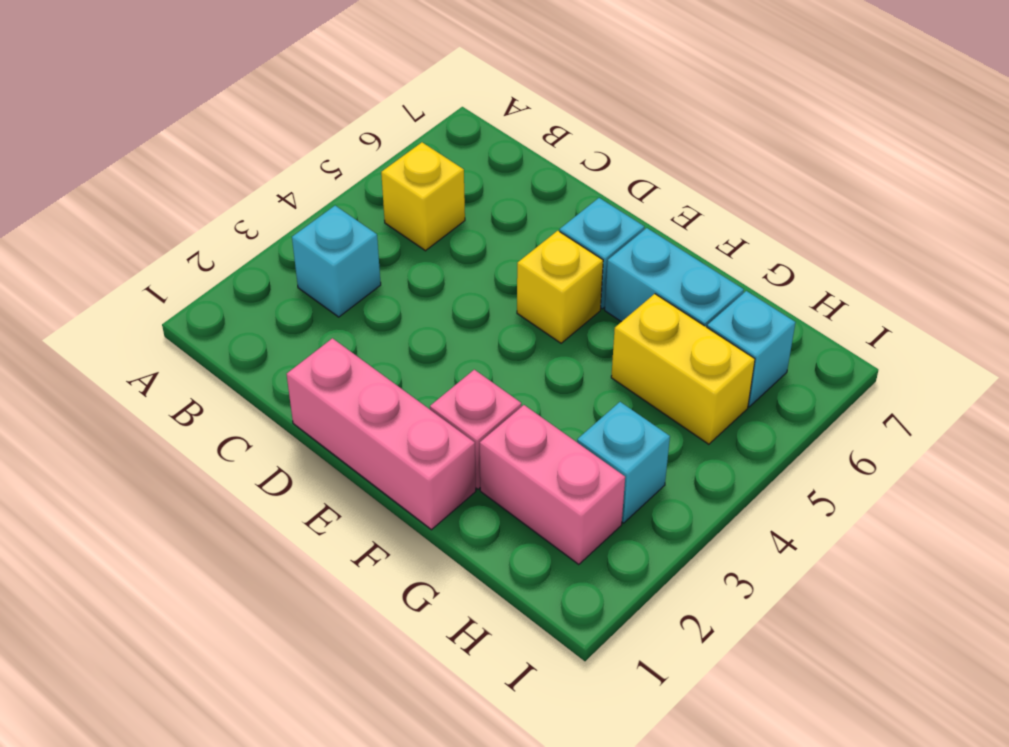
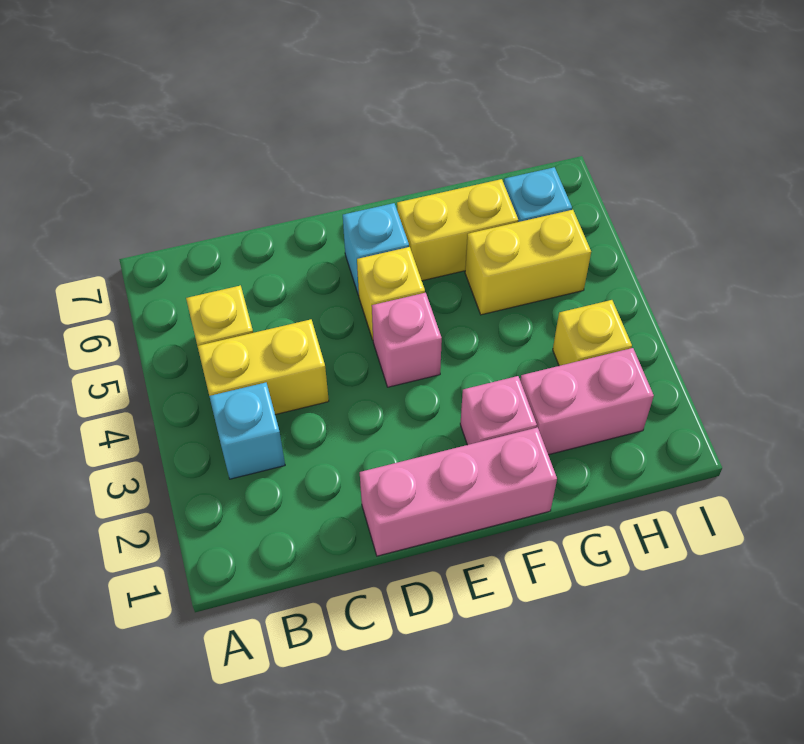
none -> yellow 1x2 brick [198,319,329,415]
none -> pink 1x1 brick [372,293,442,387]
cyan 1x2 brick [605,228,744,327] -> yellow 1x2 brick [397,179,518,281]
cyan 1x1 brick [577,402,670,523] -> yellow 1x1 brick [553,300,632,366]

